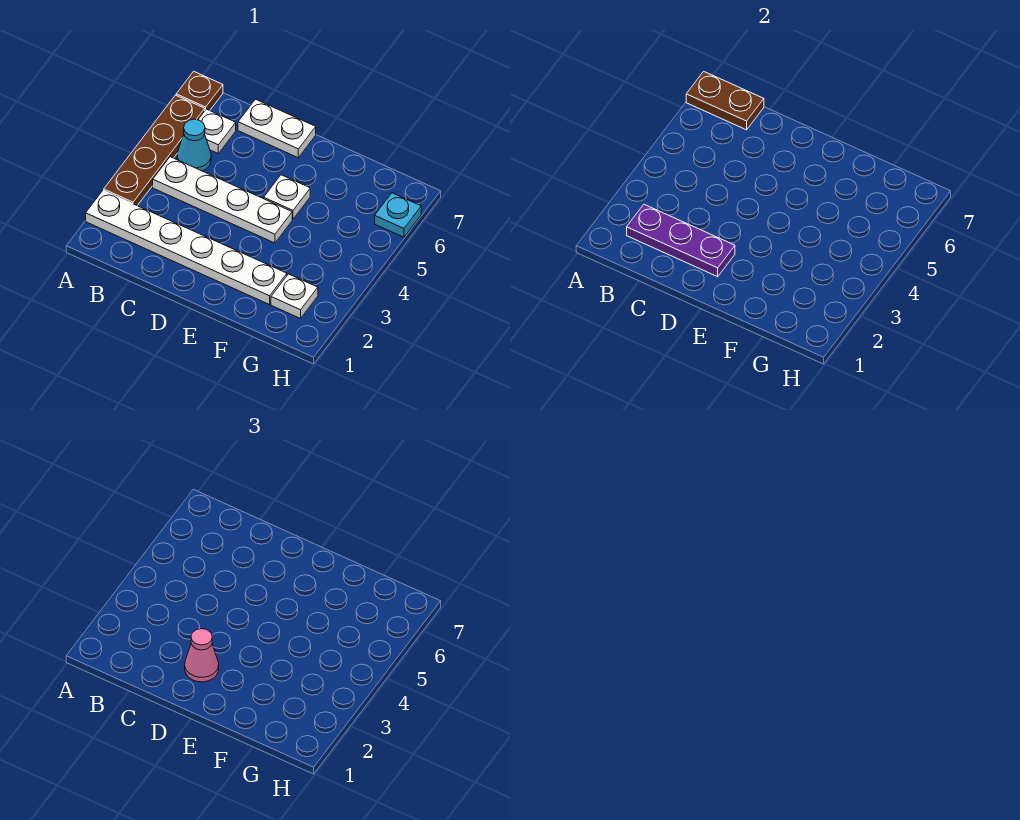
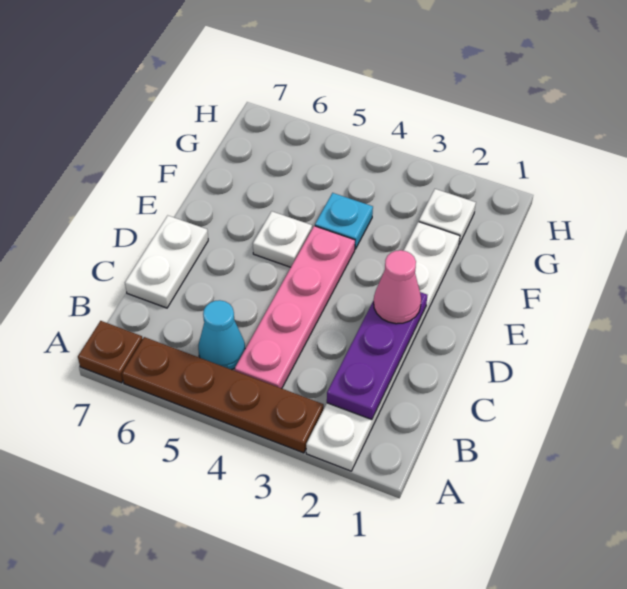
brown 1x2 plate [686,71,764,130] -> none
white 1x4 plate [153,157,292,243] -> pink 1x4 plate [235,226,355,388]
white 1x1 plate [198,109,236,153] -> none
cyan 1x1 plate [375,193,421,237] -> cyan 1x1 plate moved to [315,193,373,249]

